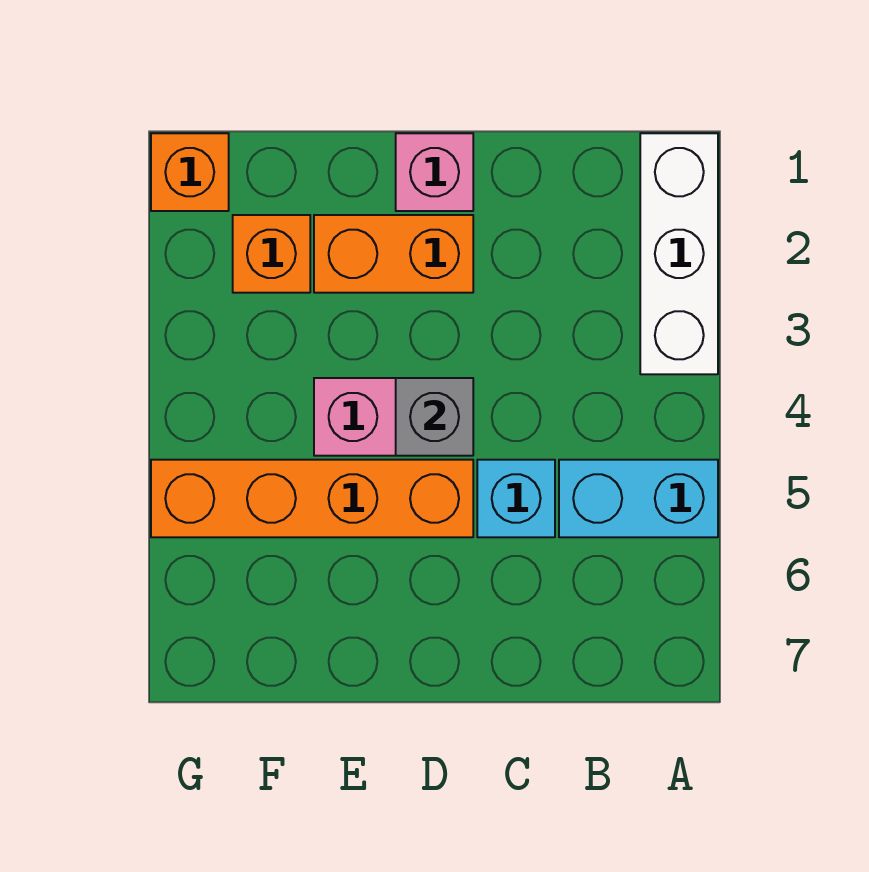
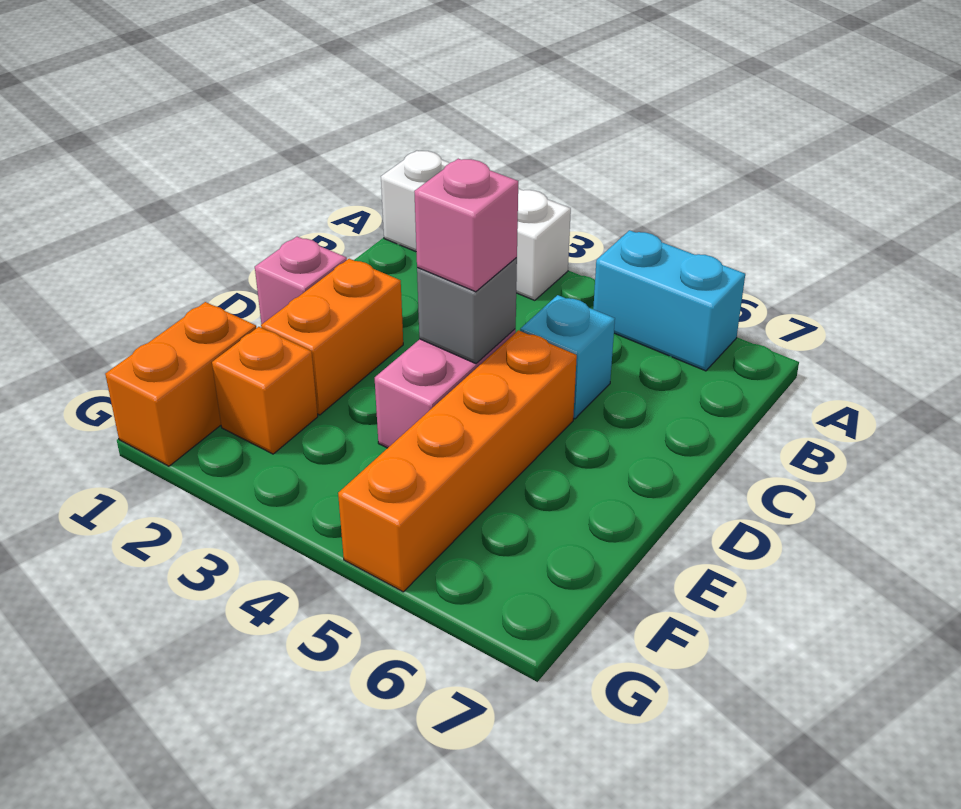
cyan 1x2 brick [559,460,718,537] -> cyan 1x2 brick turned to [593,230,745,371]
none -> pink 1x1 brick [414,159,518,292]
orange 1x1 brick [151,133,229,211] -> orange 1x2 brick [105,302,256,466]

